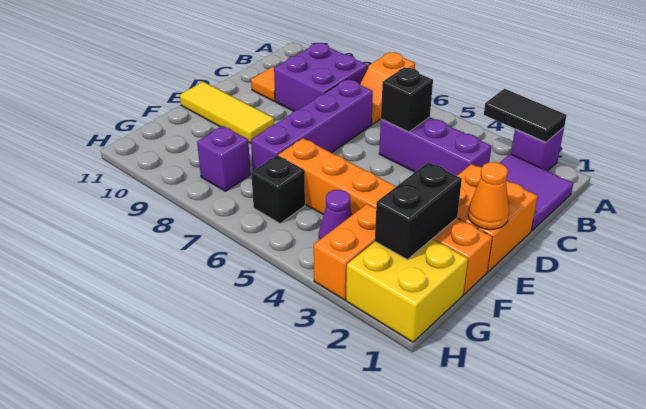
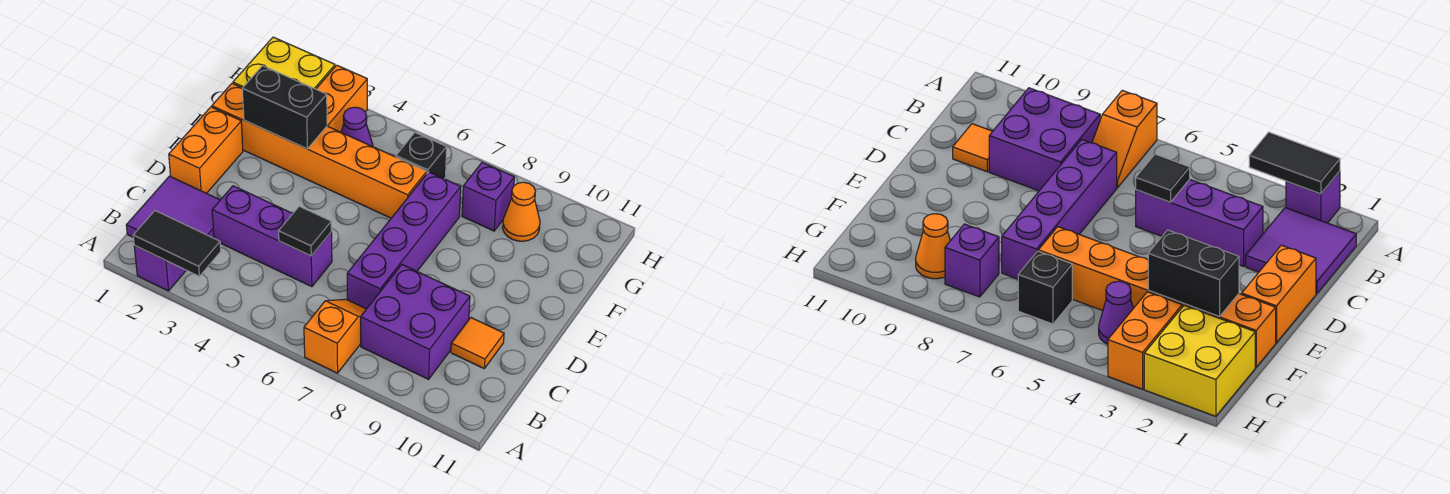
black 1x1 brick [381,67,433,132] -> black 1x1 tile [279,206,332,256]
orange 2x2 brick [457,164,538,272] -> orange 1x2 brick [169,107,243,193]
orange 1x1 cone [468,162,509,229] -> orange 1x1 cone moved to [503,182,540,241]
yellow 1x3 tile [180,82,274,143] -> none
black 1x2 brick [375,162,462,260] -> black 1x2 brick turned to [242,66,327,149]

